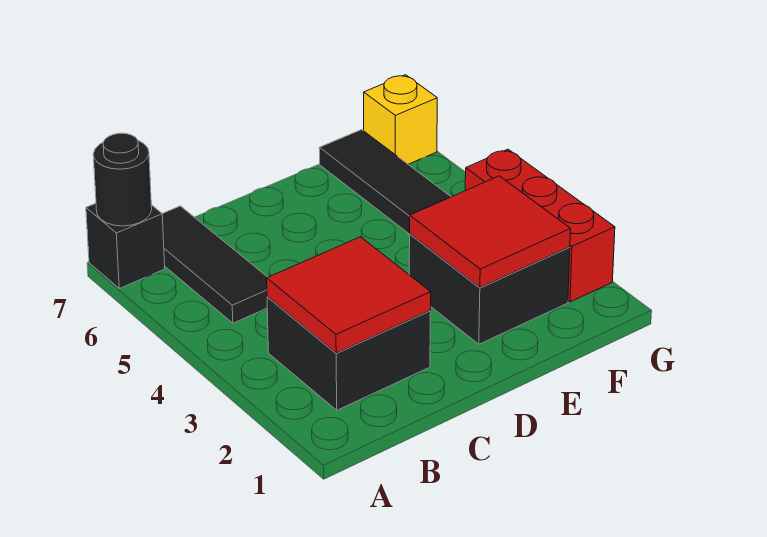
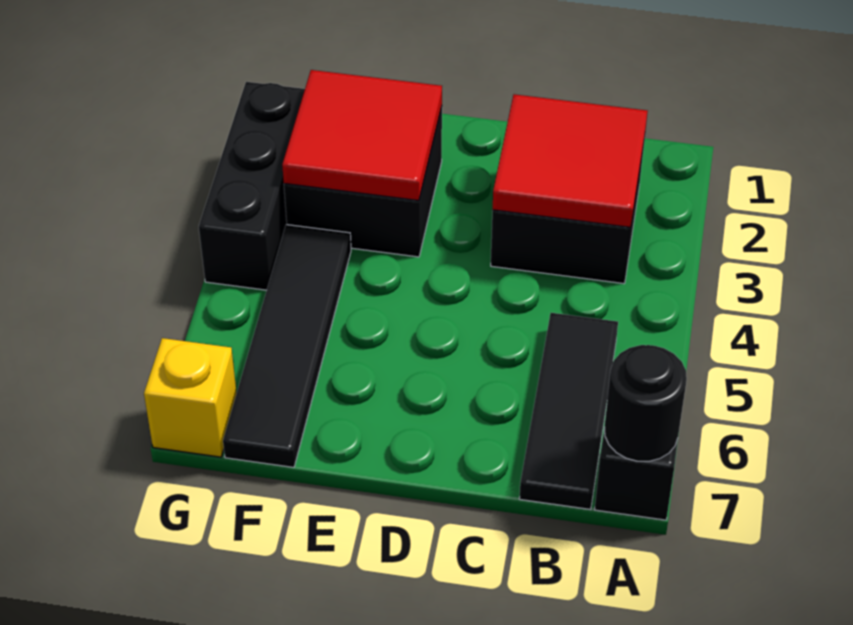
red 1x3 brick [465,149,615,302] -> black 1x3 brick [199,82,305,290]

